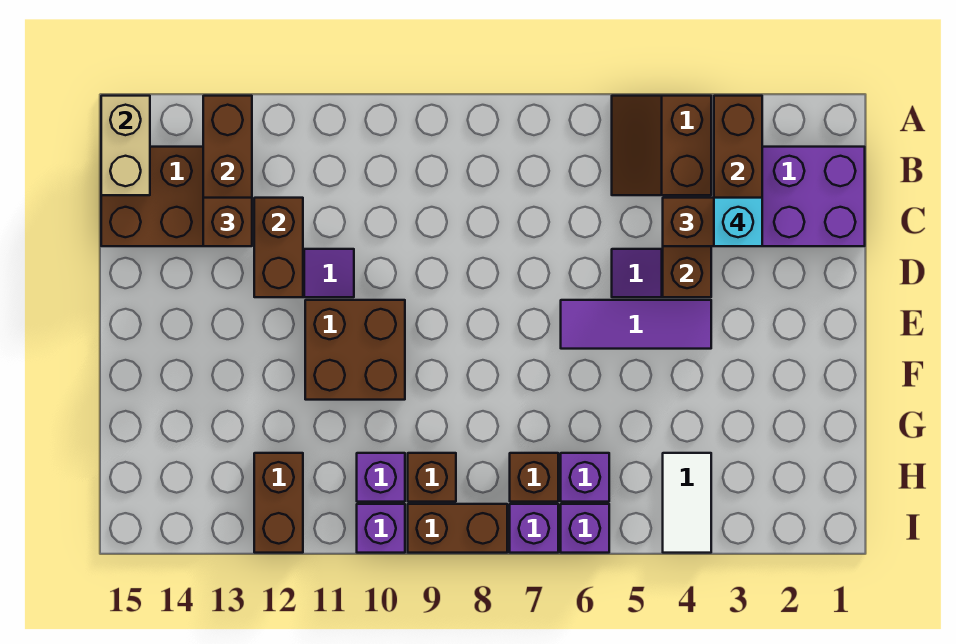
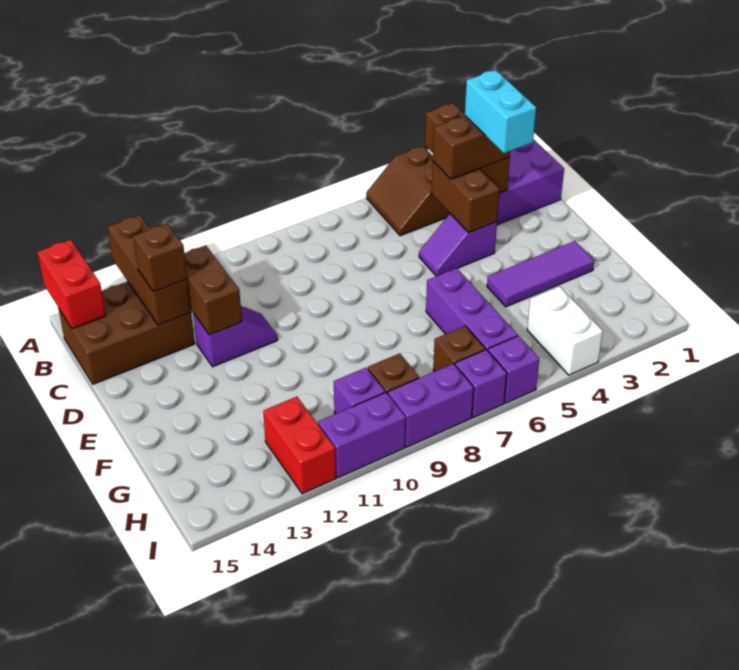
tan 1x2 brick [101,96,150,195] -> red 1x2 brick [38,240,106,329]
cyan 1x1 brick [714,198,762,246] -> cyan 1x2 brick [465,70,536,153]
purple 1x3 tile [561,300,711,349] -> purple 1x3 tile moved to [487,241,594,307]
brown 2x2 brick [305,300,405,400] -> none
white 1x2 tile [663,453,711,553] -> white 1x2 brick [527,286,603,375]
purple 1x1 brick [561,453,609,502] -> purple 1x3 brick [426,268,518,351]
brown 1x2 brick [254,453,303,553] -> red 1x2 brick [263,397,336,494]
brown 1x2 brick [408,504,507,553] -> purple 1x2 brick [388,364,474,447]
purple 1x1 brick [357,504,405,553] -> purple 1x2 brick [318,392,406,478]

